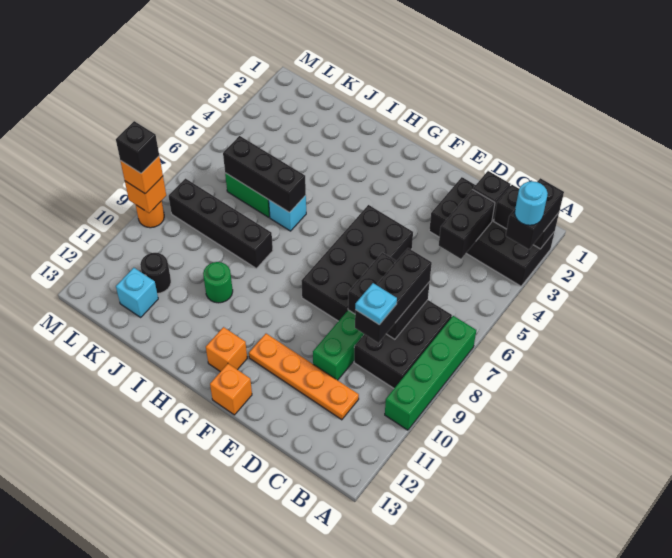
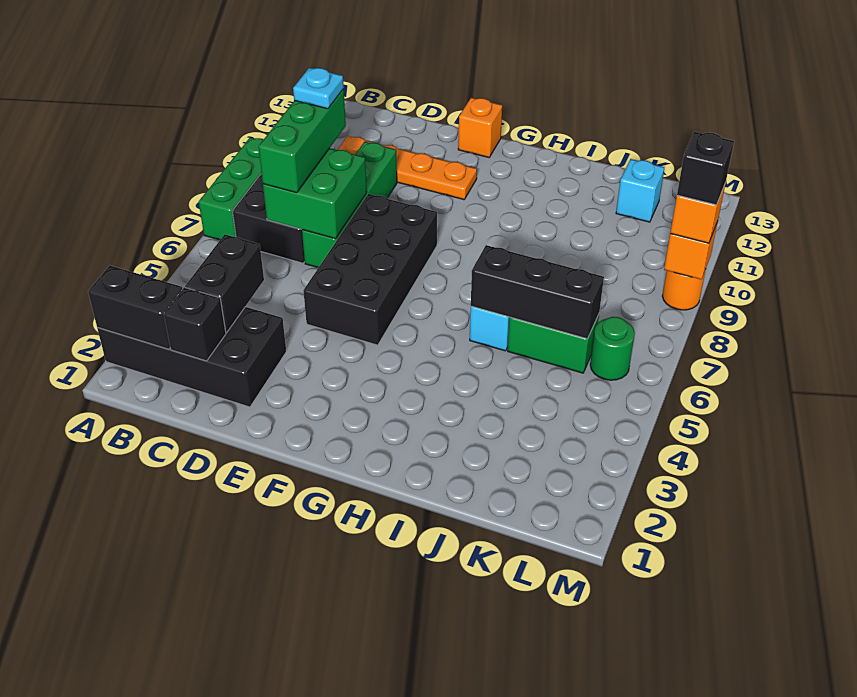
black 1x2 brick [506,178,564,249] -> none
cyan 1x1 round brick [515,181,548,225] -> none
green 1x4 brick [385,316,476,430] -> green 1x3 brick [199,137,264,240]
black 2x2 brick [348,253,430,339] -> green 2x2 brick [263,148,367,239]
black 1x3 brick [355,248,432,343] -> green 1x3 brick [259,89,346,193]
orange 1x1 brick [206,327,247,372] -> none
black 1x4 brick [169,179,273,268] -> none
green 1x1 round brick [203,262,233,303] -> green 1x1 round brick moved to [590,317,635,380]
black 1x1 round brick [140,253,171,293] -> none

